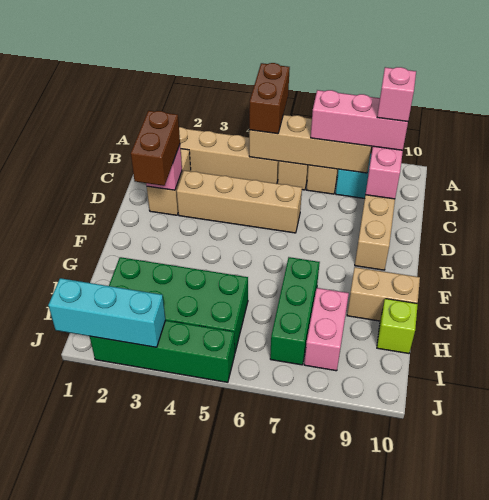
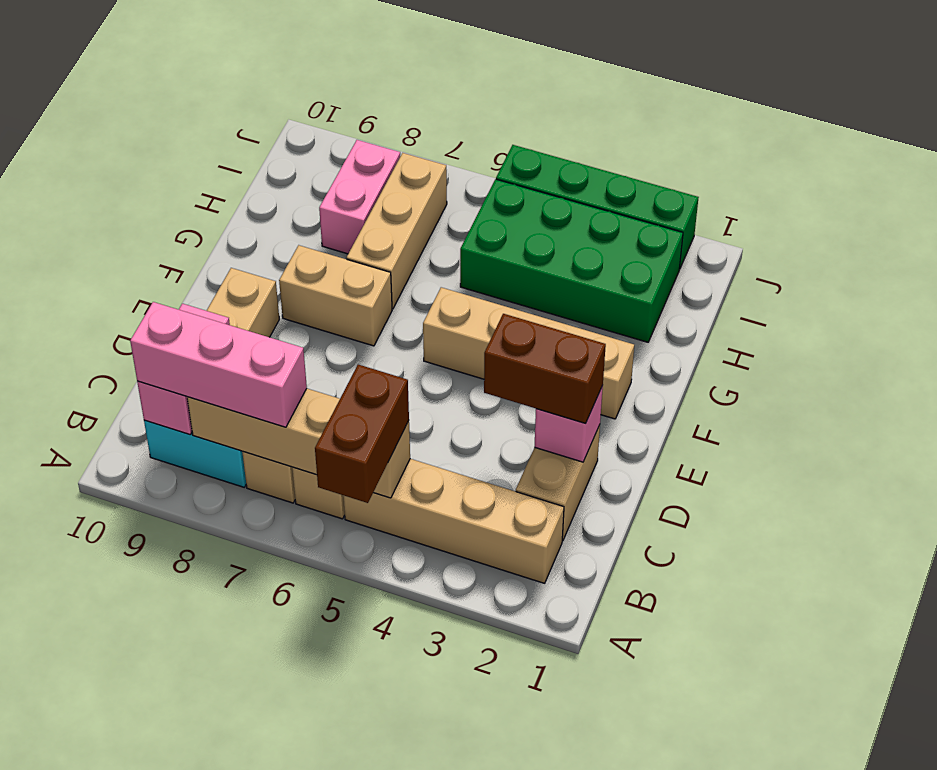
pink 1x1 brick [377,67,416,122] -> none
brown 1x2 brick [131,111,180,186] -> brown 1x2 brick turned to [484,314,606,423]
tan 1x4 brick [177,171,302,233] -> tan 1x4 brick moved to [423,287,634,419]
green 1x3 brick [270,257,320,365] -> tan 1x3 brick [346,153,447,309]
tan 1x2 brick [347,267,420,321] -> tan 1x2 brick moved to [279,245,392,346]
lime 1x1 brick [377,299,418,353] -> none
cyan 1x3 brick [48,278,165,347] -> none

